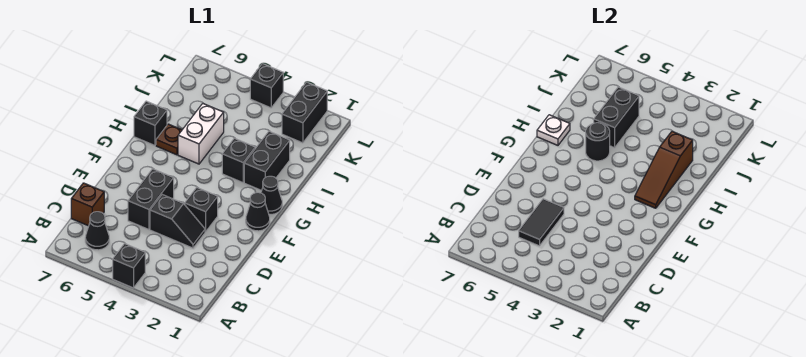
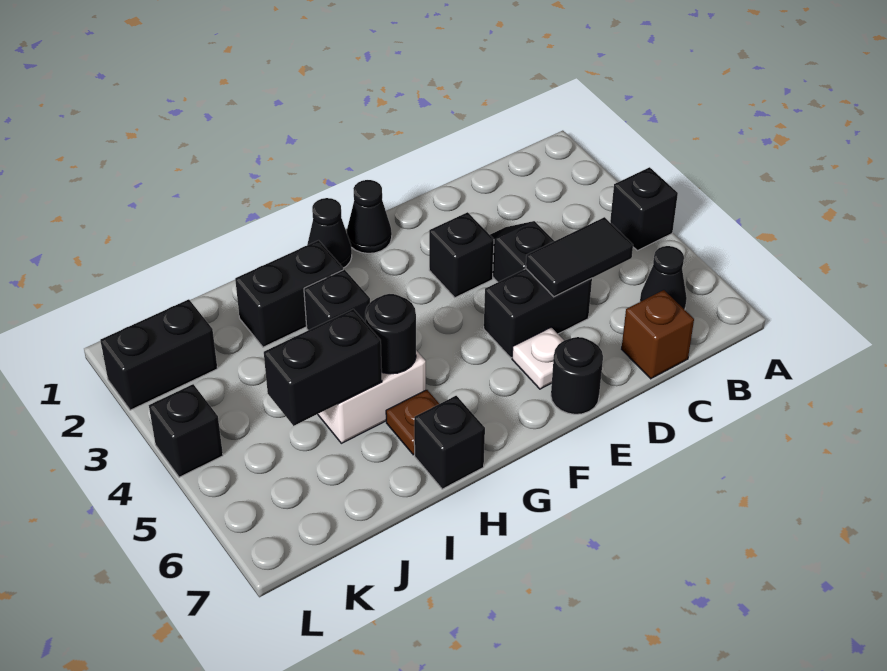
none -> black 1x1 round brick [551,337,603,414]
brown 1x3 slope [635,131,693,208] -> none
white 1x1 plate [537,115,570,145] -> white 1x1 plate moved to [512,327,564,389]

